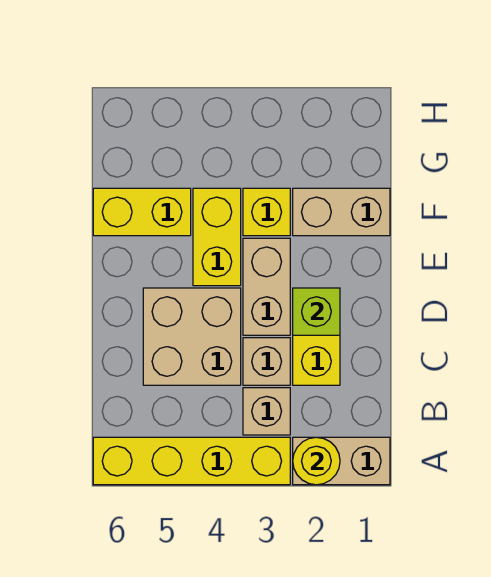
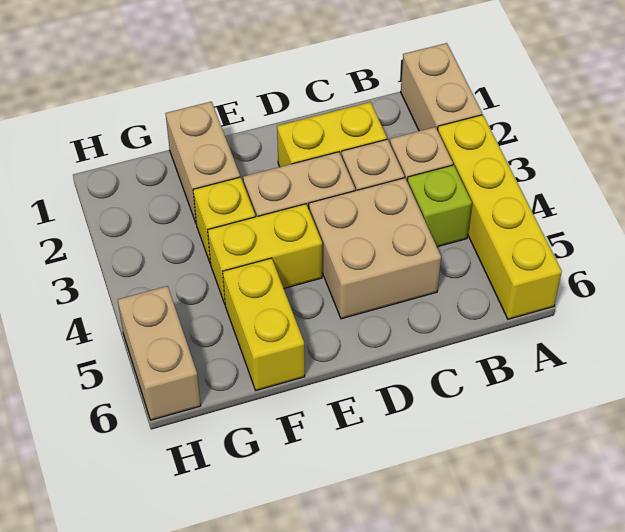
yellow 1x1 round brick [293,437,340,485] -> none
lime 1x1 brick [293,288,340,335] -> lime 1x1 brick moved to [407,165,472,247]
none -> tan 1x2 brick [118,286,201,420]

